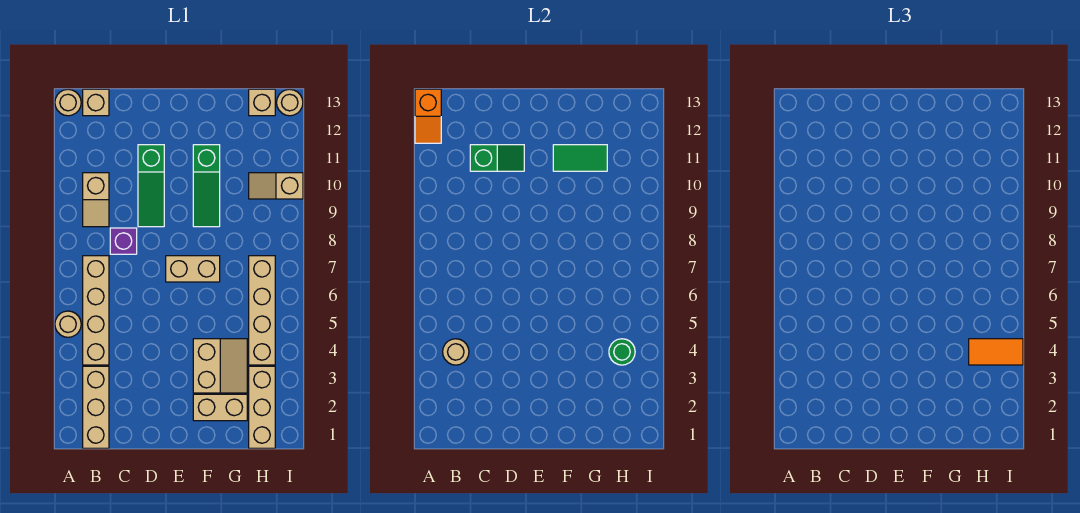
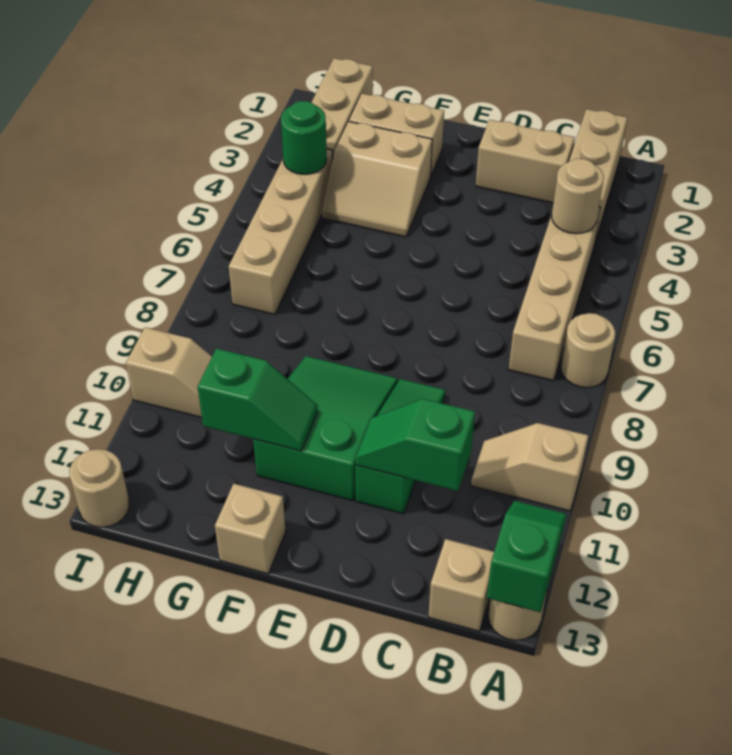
tan 1x1 round brick [55,311,81,337] -> tan 1x1 round brick moved to [561,313,615,388]
orange 1x2 slope [415,89,441,143] -> green 1x2 slope [487,501,567,612]
tan 1x2 slope [83,173,109,227] -> tan 1x2 slope turned to [471,423,588,511]
purple 1x1 brick [110,228,137,254] -> none
tan 1x2 brick [166,256,220,282] -> tan 1x2 brick moved to [476,120,575,203]
tan 2x2 slope [193,339,247,393] -> tan 2x2 slope turned to [322,122,432,237]
green 1x3 slope [193,145,220,227] -> green 2x3 slope [253,356,398,501]
green 1x2 tile [553,145,607,171] -> green 1x2 slope [198,348,318,451]
orange 1x2 tile [969,339,1023,365] -> none
tan 1x1 brick [249,89,275,116] -> tan 1x1 brick moved to [215,484,286,574]

